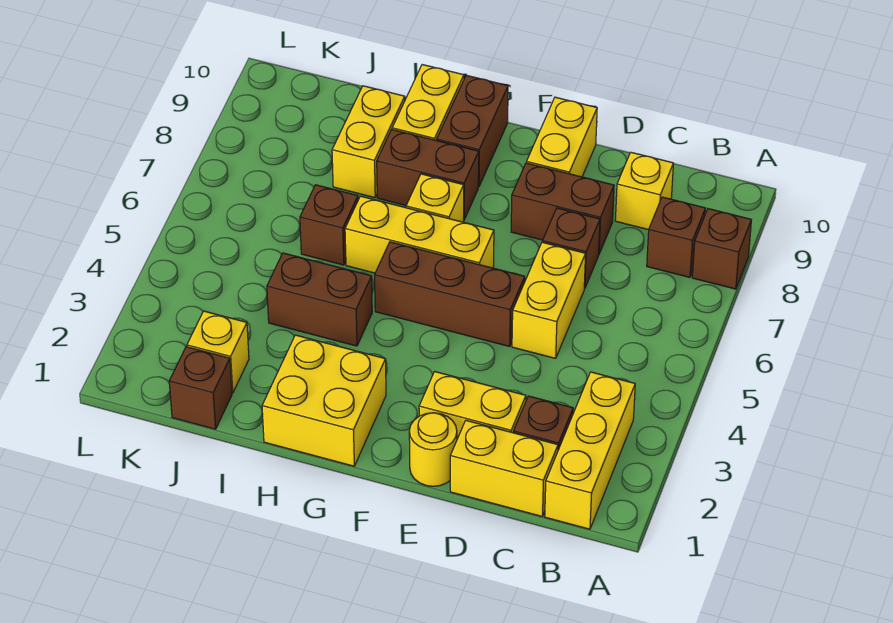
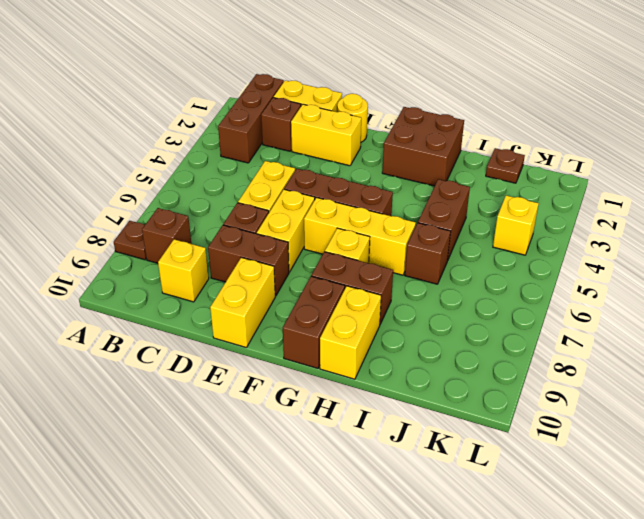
brown 1x1 brick [692,209,751,289] -> brown 1x1 plate [114,221,146,260]
yellow 1x3 brick [545,372,635,529] -> brown 1x3 brick [218,74,284,163]
yellow 2x2 brick [262,335,386,466] -> brown 2x2 brick [382,107,464,186]
brown 1x2 brick [267,253,372,346] -> brown 1x2 brick turned to [418,179,470,259]
yellow 1x2 brick [332,86,405,198] -> yellow 1x2 brick moved to [257,189,315,272]
brown 1x1 brick [169,347,232,429] -> brown 1x1 plate [486,148,525,183]
yellow 1x1 brick [187,311,249,393] -> yellow 1x1 brick moved to [493,195,539,255]

